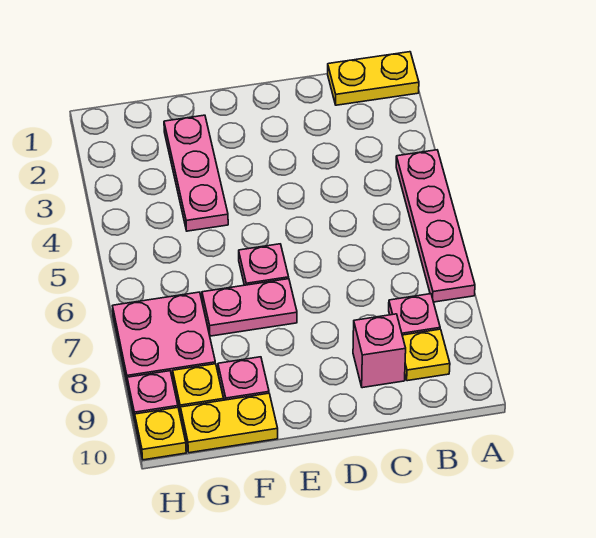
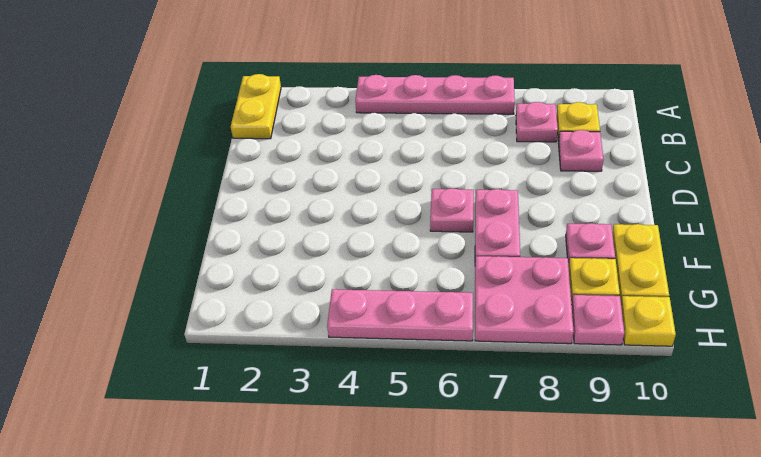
pink 1x1 brick [353,314,406,388] -> pink 1x1 plate [559,130,603,171]
pink 1x3 plate [164,115,228,231] -> pink 1x3 plate moved to [327,289,473,341]

